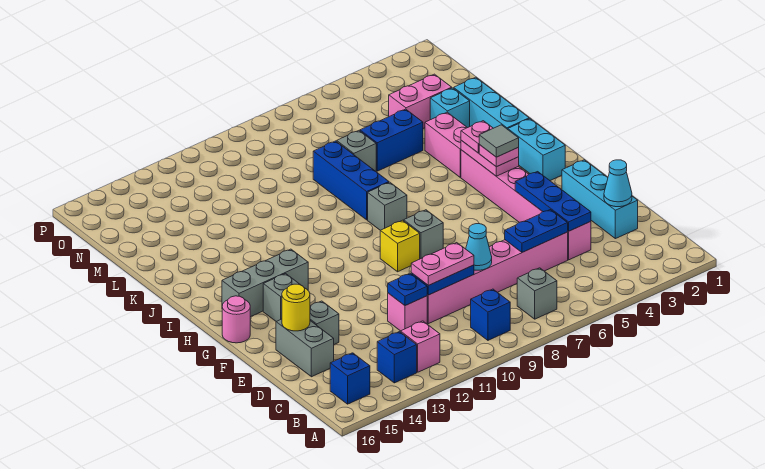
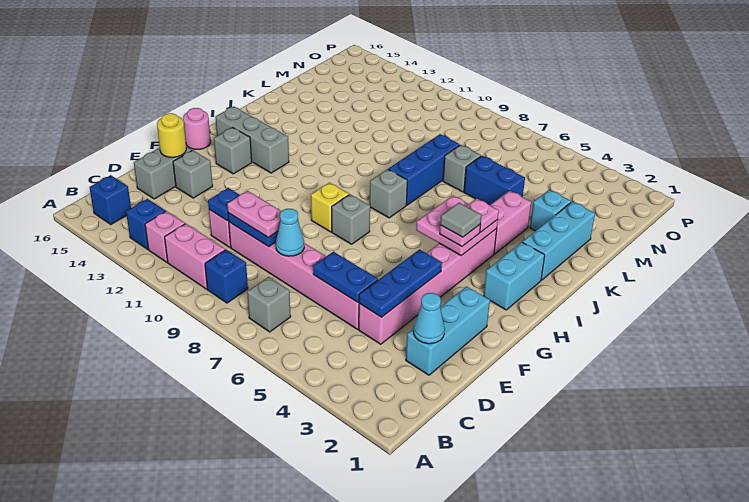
pink 1x2 plate [461,140,519,176] -> pink 2x2 plate [416,196,498,256]
pink 1x2 brick [389,74,452,128] -> pink 1x2 brick moved to [165,224,225,289]

